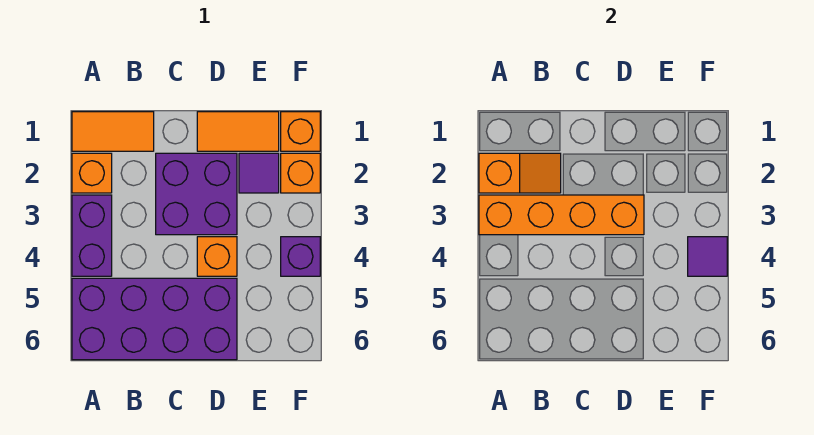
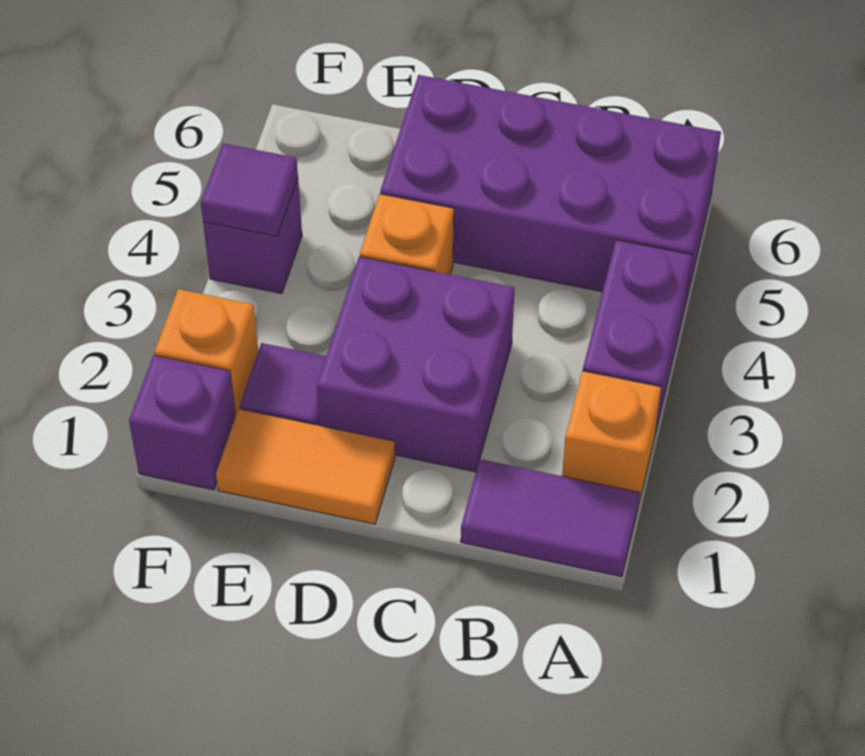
orange 1x2 tile [72,112,154,151] -> purple 1x2 tile [461,459,640,577]
orange 1x2 slope [479,153,561,193] -> none
orange 1x4 brick [479,195,644,235] -> none
orange 1x1 brick [281,112,320,151] -> purple 1x1 brick [129,355,236,490]

